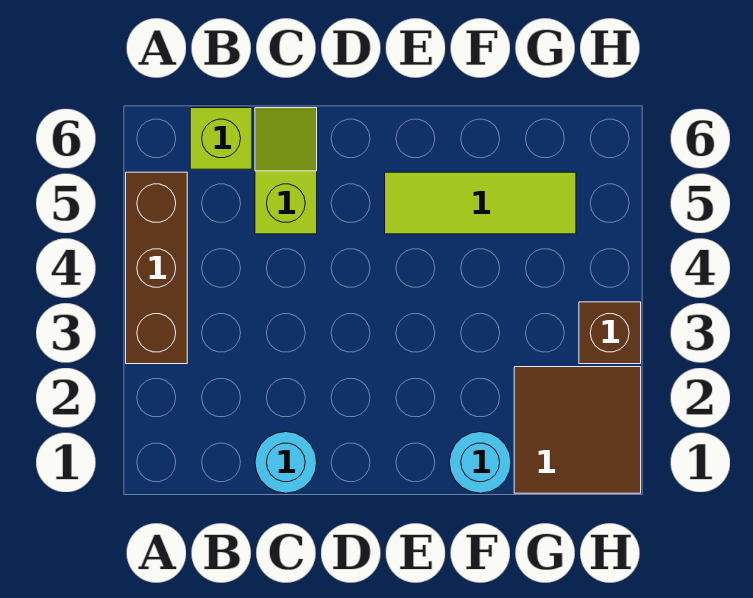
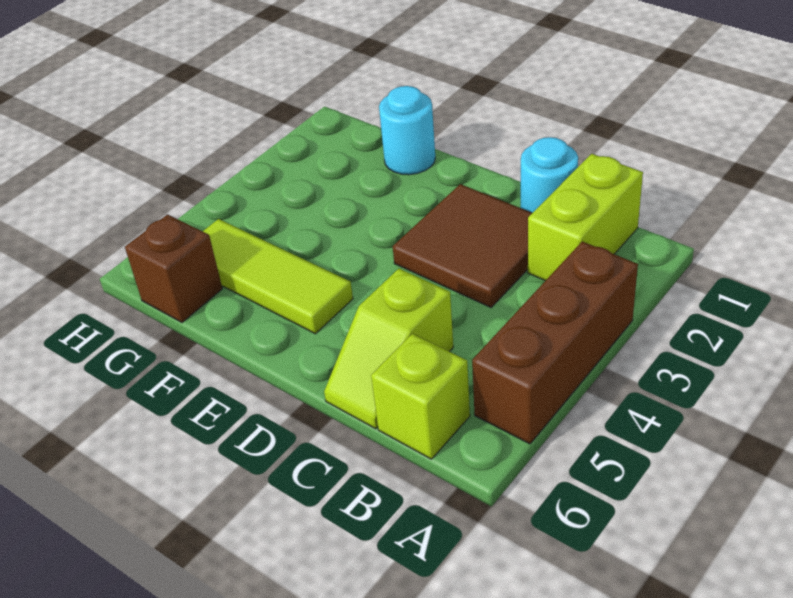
none -> lime 1x2 brick [528,154,643,281]
brown 2x2 tile [514,367,641,493] -> brown 2x2 tile moved to [393,184,532,307]
brown 1x1 brick [579,302,641,364] -> brown 1x1 brick moved to [125,215,222,322]

